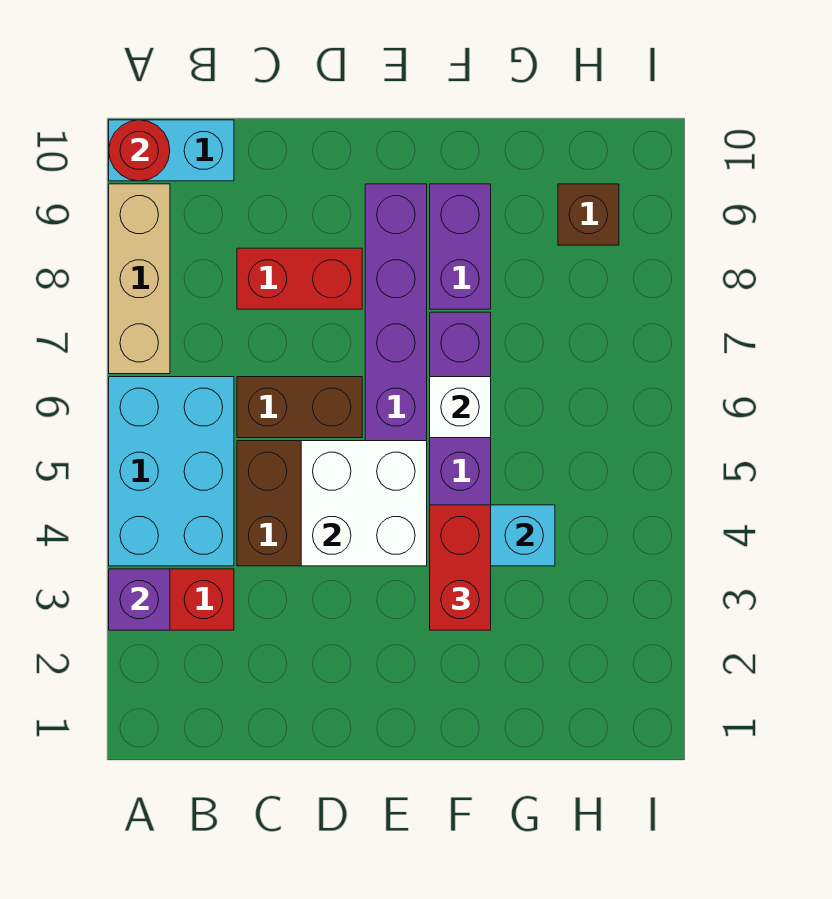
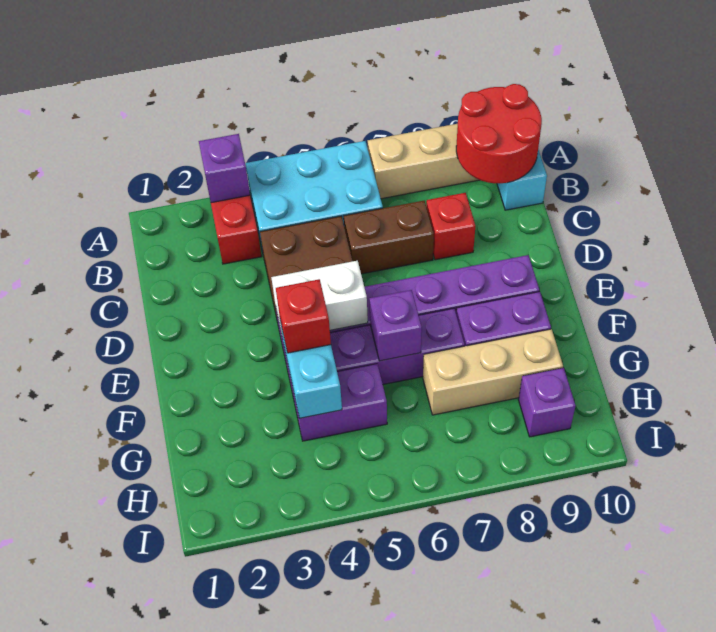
red 1x1 round brick [109,120,170,181] -> red 2x2 round brick [456,84,542,183]
brown 1x2 brick [237,377,362,438] -> brown 1x2 brick turned to [344,201,434,274]
red 1x2 brick [237,248,362,309] -> red 1x1 brick [426,193,475,260]
white 2x2 brick [301,441,427,566] -> white 1x2 brick [271,261,368,334]
red 1x2 brick [430,505,491,630] -> red 1x1 brick [276,279,331,353]
white 1x1 brick [430,377,491,438] -> purple 1x1 brick [369,290,422,361]
none -> purple 1x2 brick [292,364,387,441]
none -> tan 1x3 brick [423,329,563,415]
brown 1x1 brick [558,184,619,245] -> purple 1x1 brick [519,368,576,437]

